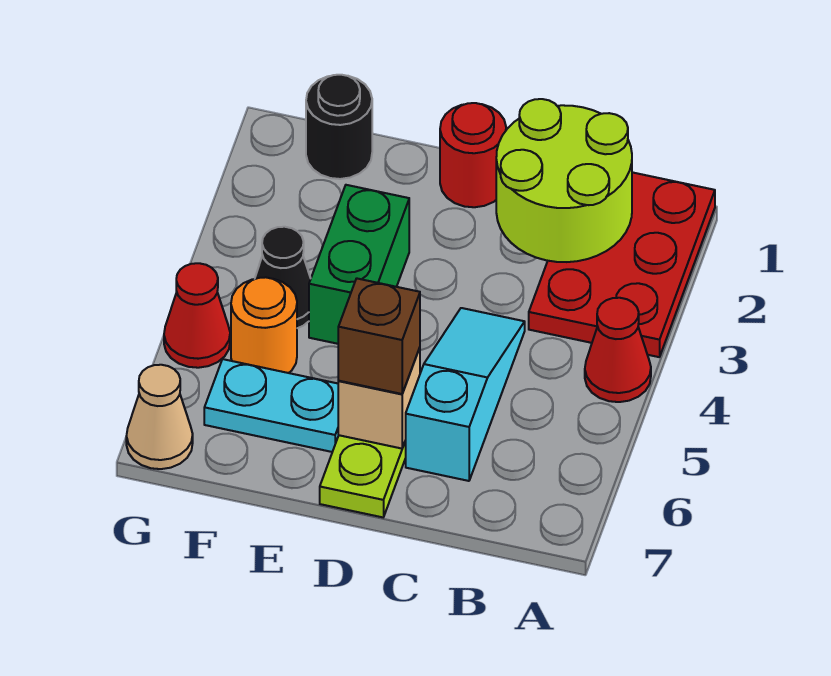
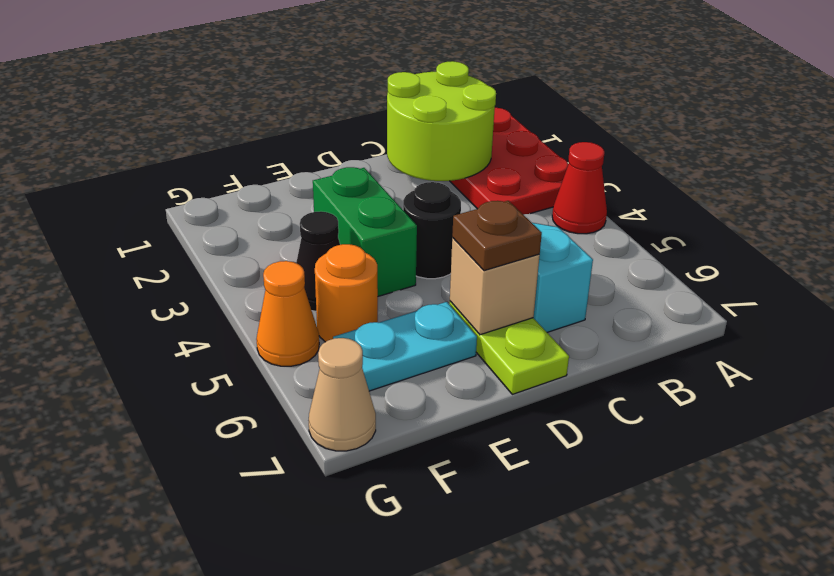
red 1x1 round brick [440,103,506,207] -> none
brown 1x1 brick [338,278,420,394] -> brown 1x1 plate [452,201,542,271]
black 1x1 round brick [306,75,372,179] -> black 1x1 round brick moved to [403,182,461,279]
red 1x1 cone [164,263,230,368] -> orange 1x1 cone [256,261,319,366]

